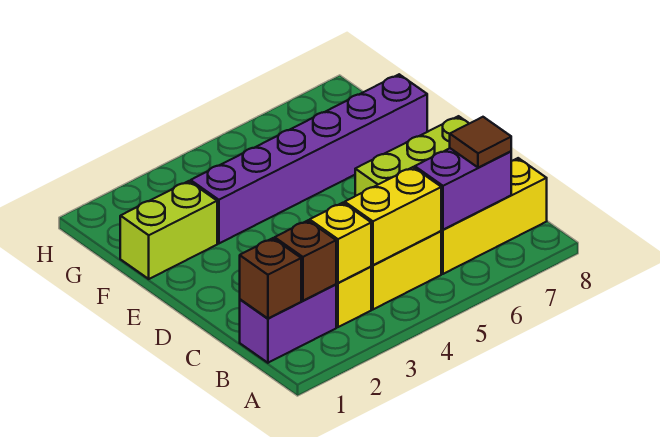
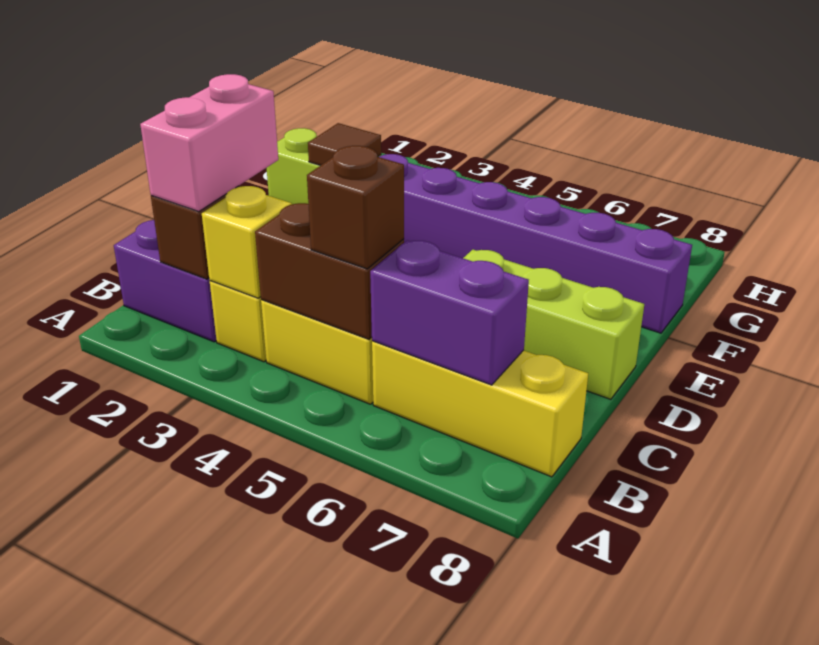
brown 1x1 brick [240,238,301,318] -> brown 1x1 brick moved to [307,146,404,269]
none -> pink 1x2 brick [140,74,278,212]
yellow 1x2 brick [345,167,441,265] -> brown 1x2 brick [255,203,404,339]
brown 1x1 tile [450,117,511,168] -> brown 1x1 tile moved to [308,123,381,166]

